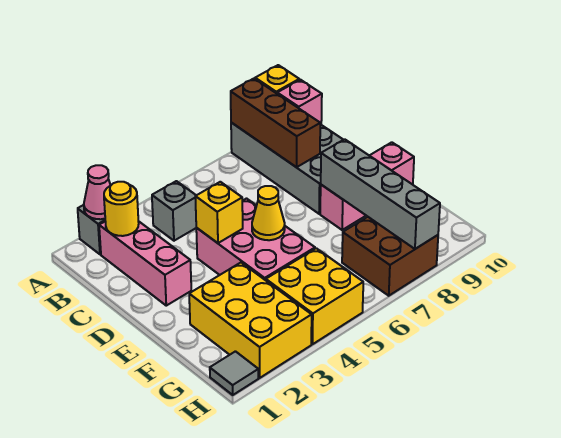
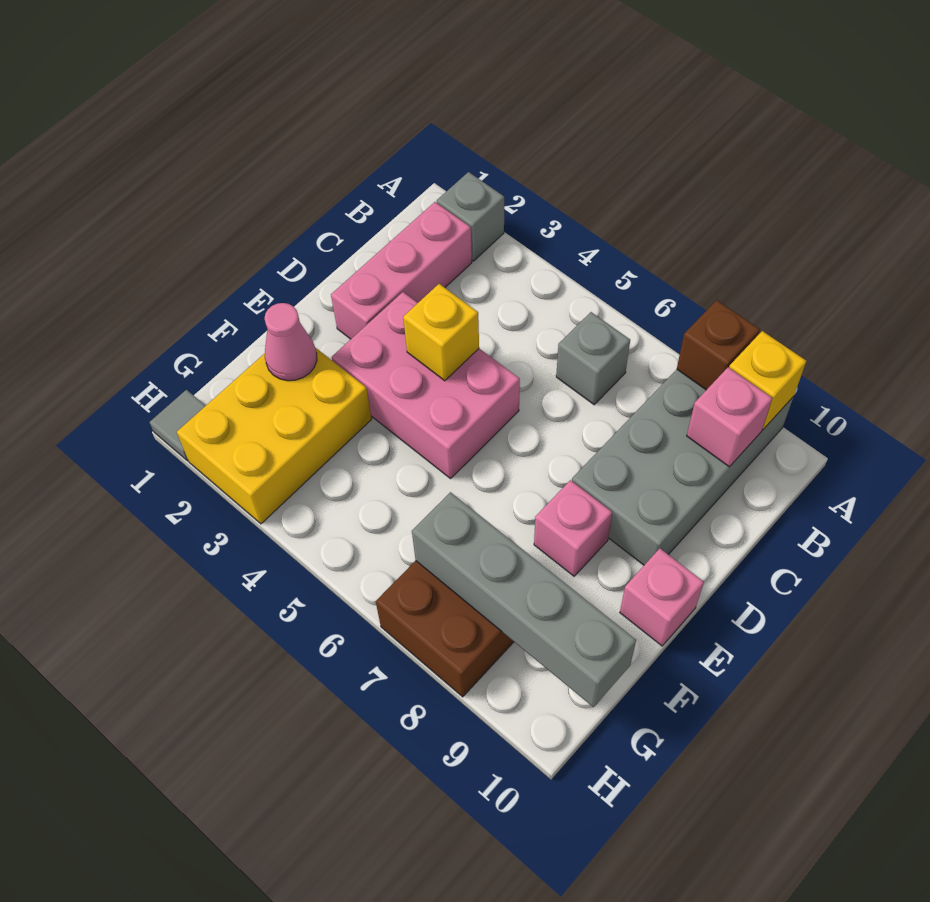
pink 1x1 cone [84,165,111,219] -> pink 1x1 cone moved to [265,303,317,381]
brown 1x3 brick [231,79,320,167] -> brown 1x1 brick [677,300,760,390]
yellow 1x1 round brick [104,182,139,236] -> none
grey 1x1 brick [152,181,197,241] -> grey 1x1 brick moved to [556,312,630,405]
pink 2x3 brick [196,199,315,280] -> pink 2x3 brick turned to [332,292,520,479]
yellow 1x1 cone [252,186,285,240] -> none
grey 1x4 brick [321,139,440,249] -> grey 1x4 brick turned to [412,492,636,707]
yellow 2x2 brick [266,248,363,344] -> none

